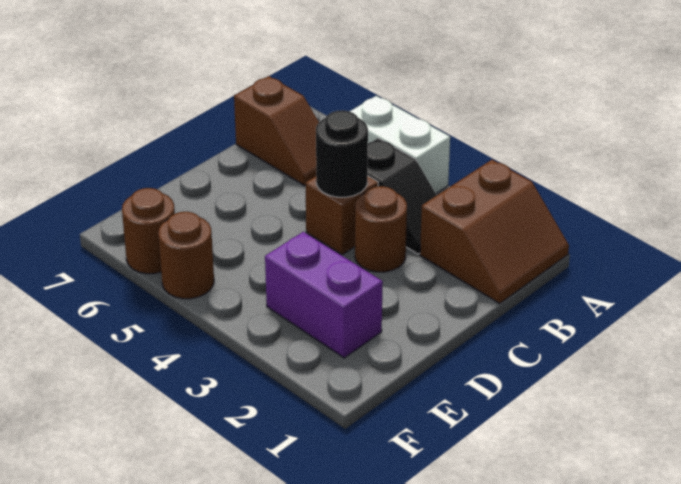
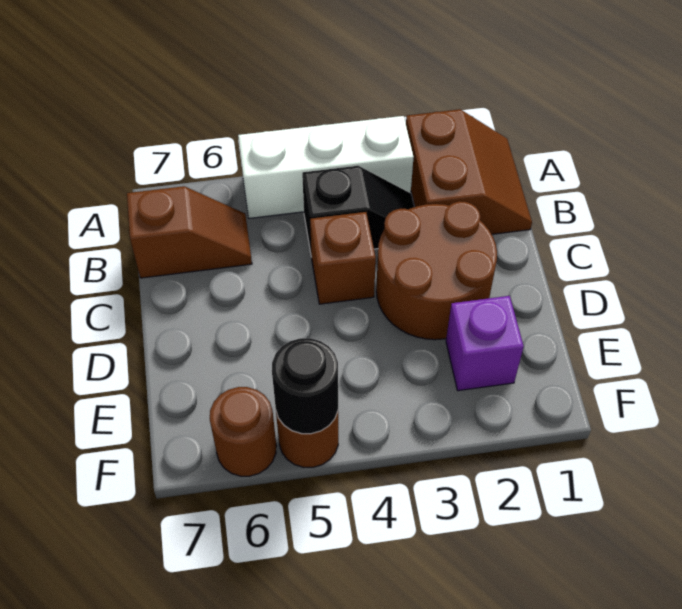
white 1x2 brick [350,96,450,193] -> white 1x3 brick [238,116,414,218]
brown 1x1 round brick [355,186,407,272] -> brown 2x2 round brick [376,201,497,340]
black 1x1 round brick [316,110,368,197] -> black 1x1 round brick moved to [272,338,338,434]
purple 1x2 brick [265,232,383,358] -> purple 1x1 brick [446,296,524,391]

